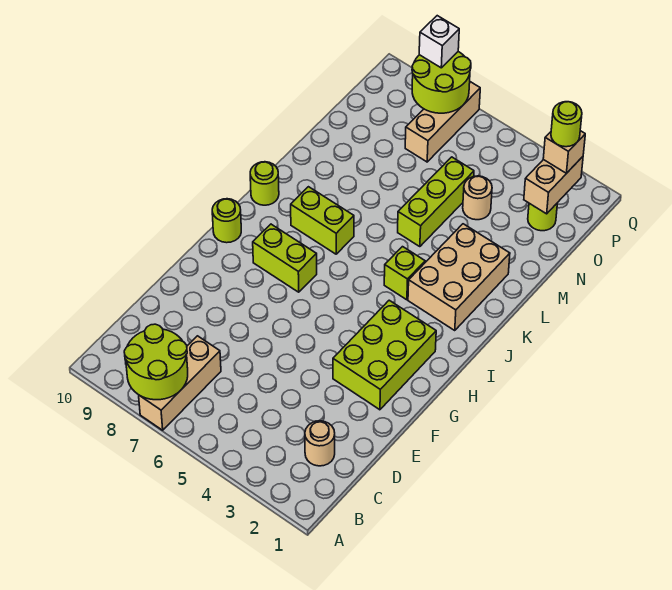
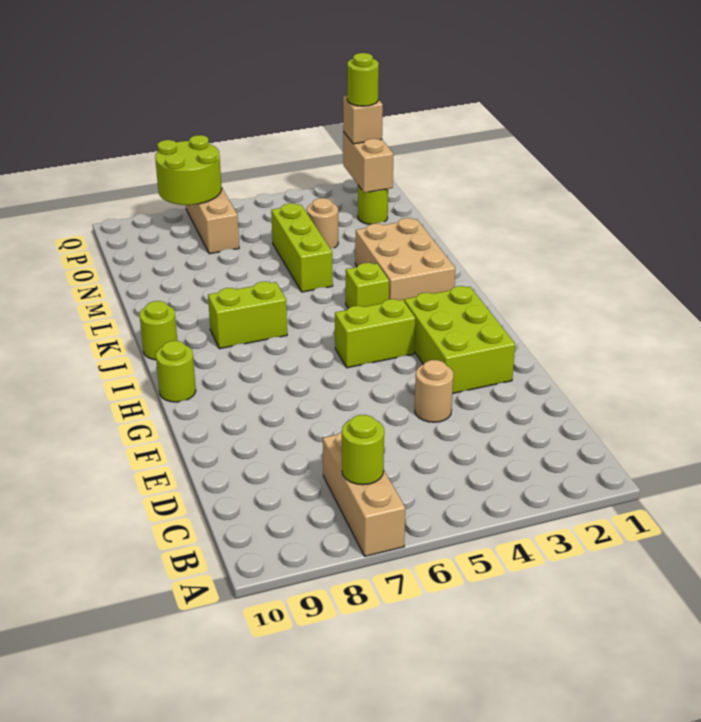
lime 2x2 round brick [124,324,188,400] -> lime 1x1 round brick [342,415,384,485]
tan 1x1 round brick [305,421,335,466] -> tan 1x1 round brick moved to [415,360,454,422]
lime 1x2 brick [253,224,317,292] -> lime 1x2 brick moved to [335,299,415,368]
white 1x1 brick [419,16,459,68] -> none

